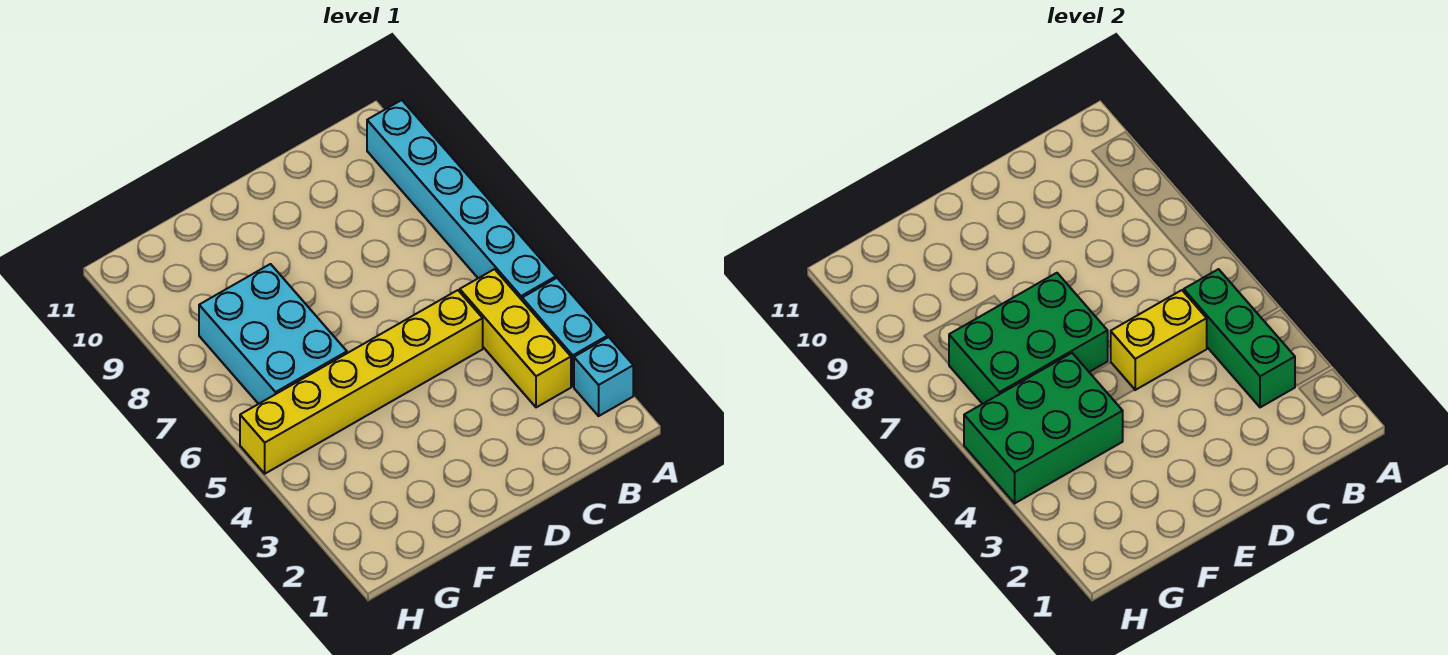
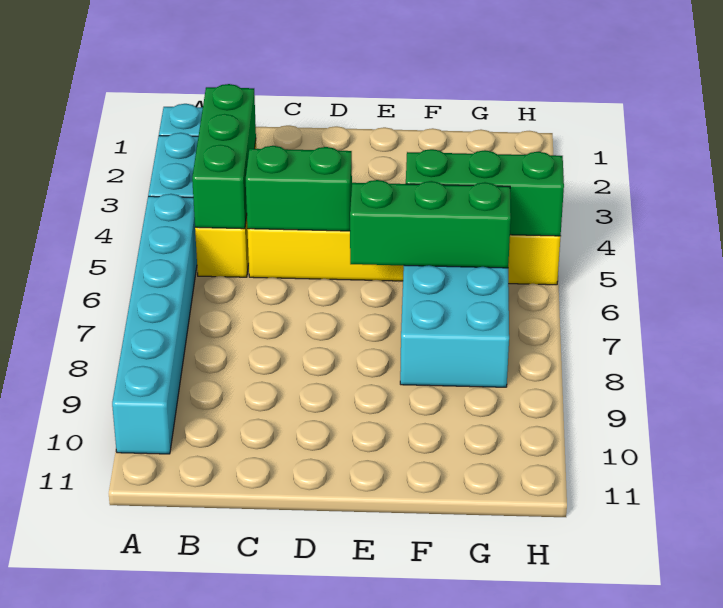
yellow 1x2 brick [1111,290,1207,390] -> green 1x2 brick [246,146,352,231]
green 2x3 brick [949,273,1108,404] -> green 1x3 brick [350,180,511,268]
green 2x3 brick [964,353,1123,503] -> green 1x3 brick [406,149,564,236]

